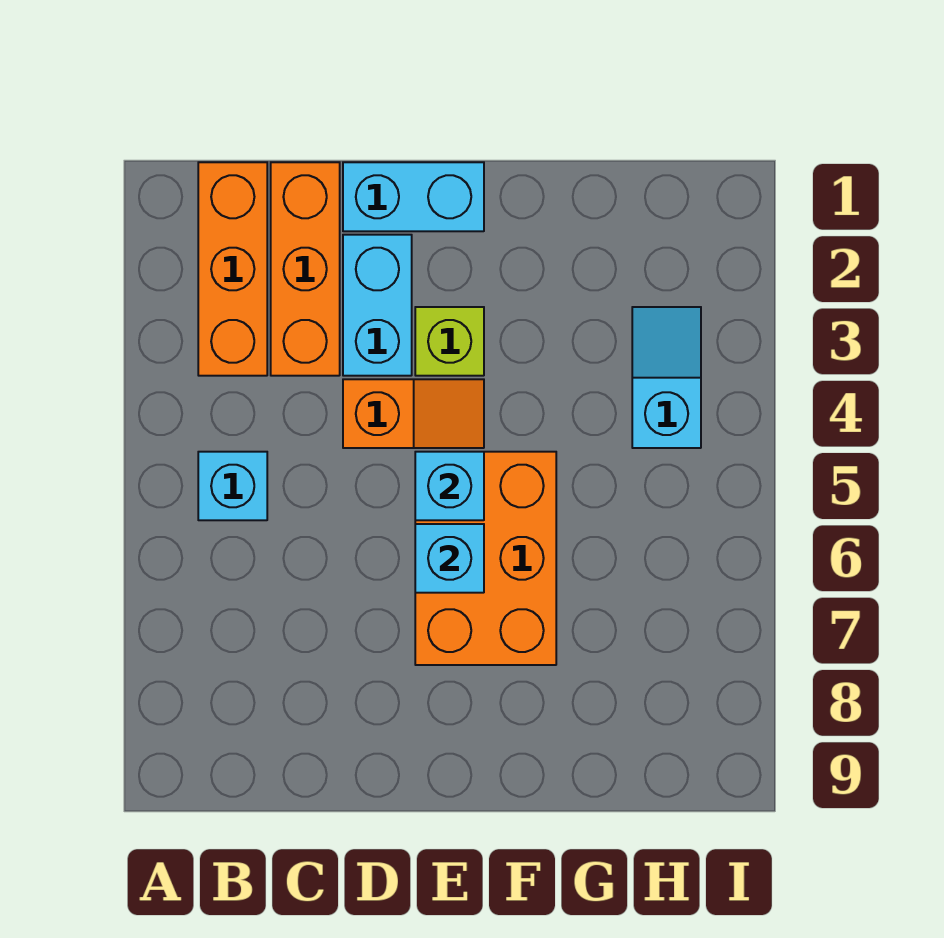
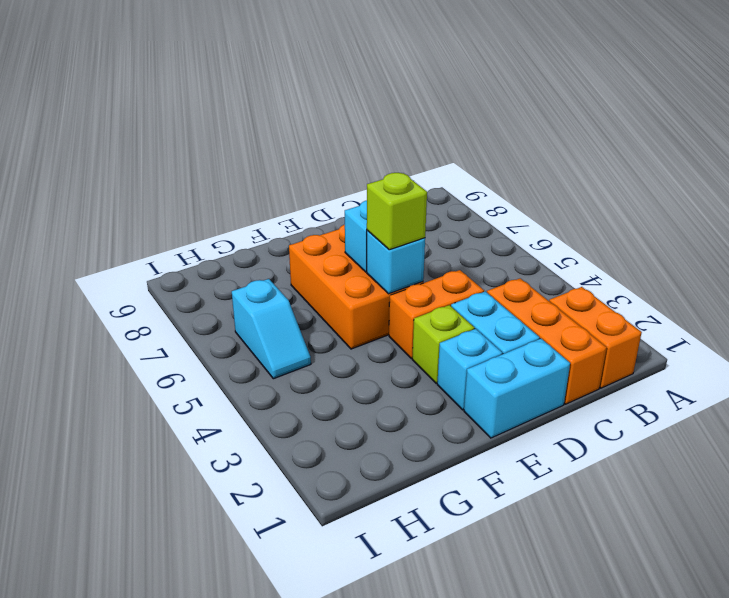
orange 1x3 brick [198,162,267,376] -> orange 1x2 brick [549,287,642,388]
cyan 1x1 brick [198,452,267,520] -> cyan 1x1 brick moved to [437,329,502,410]
orange 1x2 slope [343,379,484,448] -> orange 1x2 brick [389,270,484,358]
none -> lime 1x1 brick [367,173,427,250]
cyan 1x2 slope [632,307,701,448] -> cyan 1x2 slope moved to [232,279,311,379]

